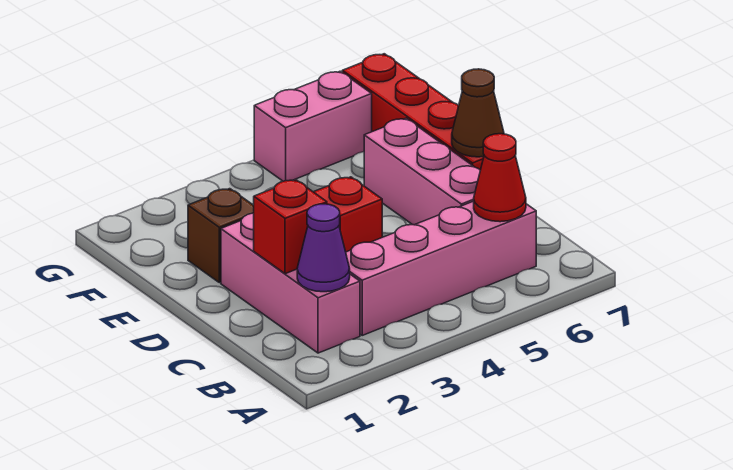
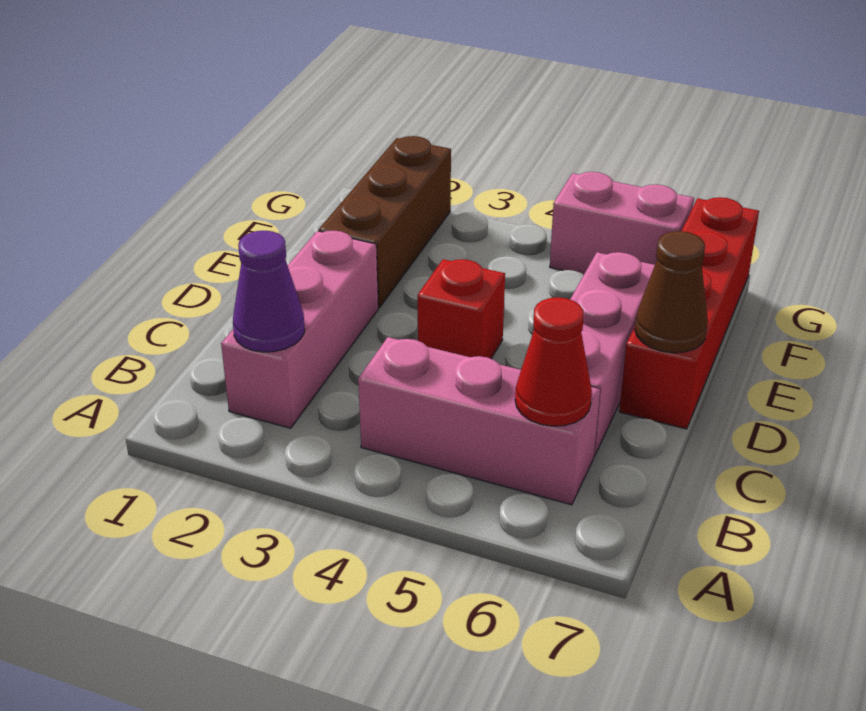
pink 1x4 brick [346,201,536,335] -> pink 1x3 brick [358,337,600,505]
red 1x1 brick [254,180,327,274] -> none
brown 1x1 brick [188,189,254,283] -> brown 1x3 brick [319,136,451,308]

